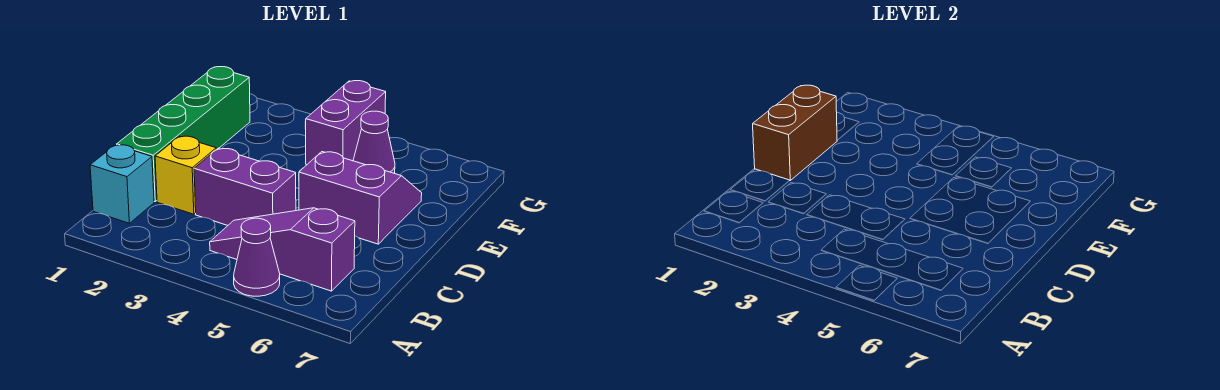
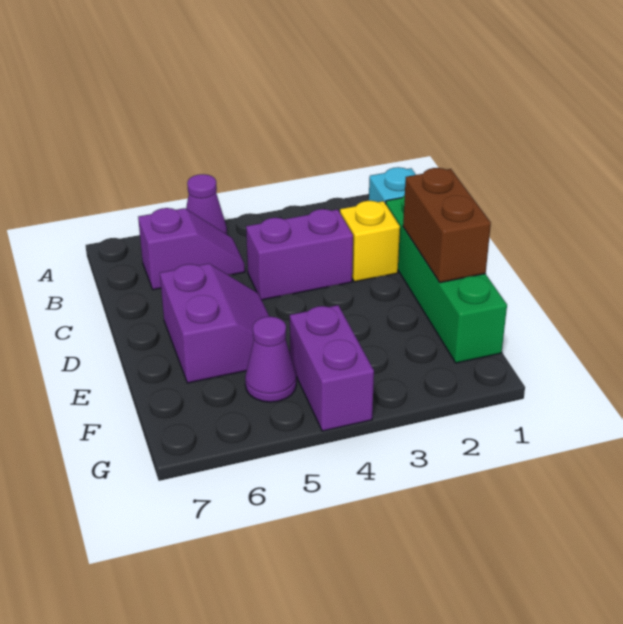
purple 1x3 slope [210,208,355,291] -> purple 1x2 slope [138,208,245,290]
purple 2x2 slope [299,152,422,244] -> purple 2x2 slope turned to [160,264,270,383]

